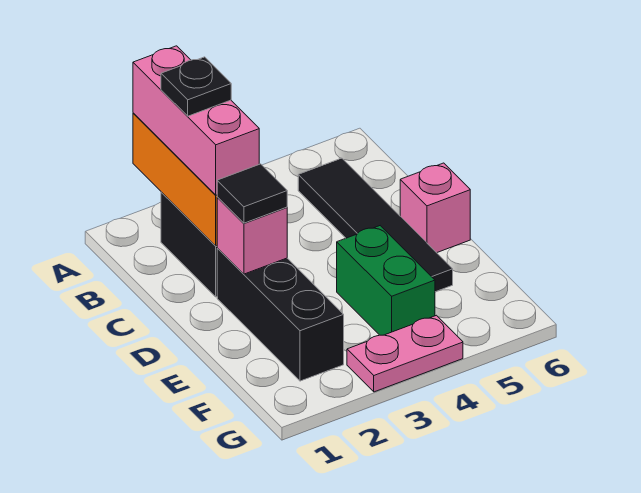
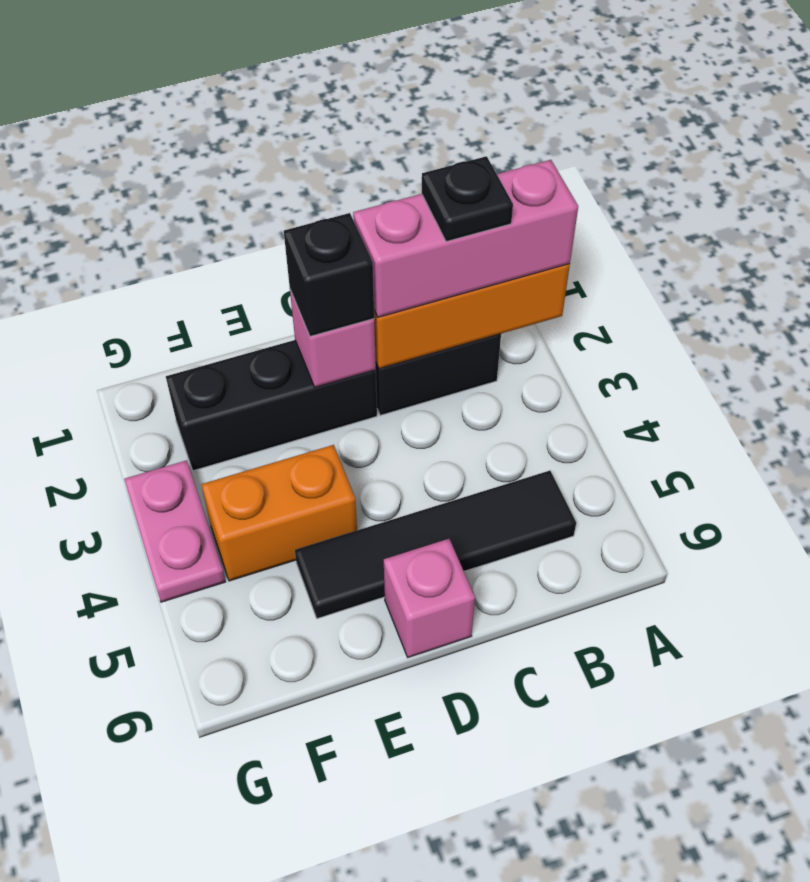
black 1x1 tile [217,164,287,223] -> black 1x1 brick [284,213,374,336]
green 1x2 brick [337,226,435,335] -> orange 1x2 brick [201,445,357,581]

